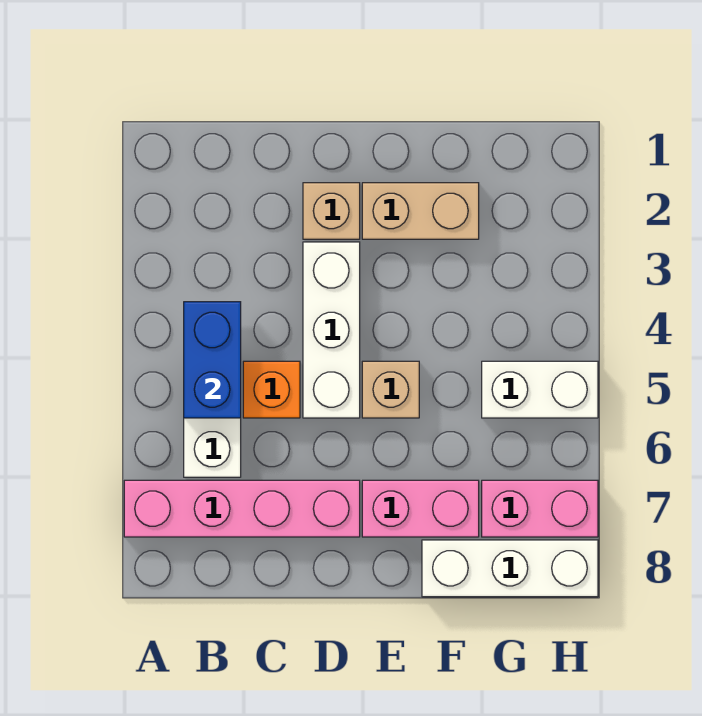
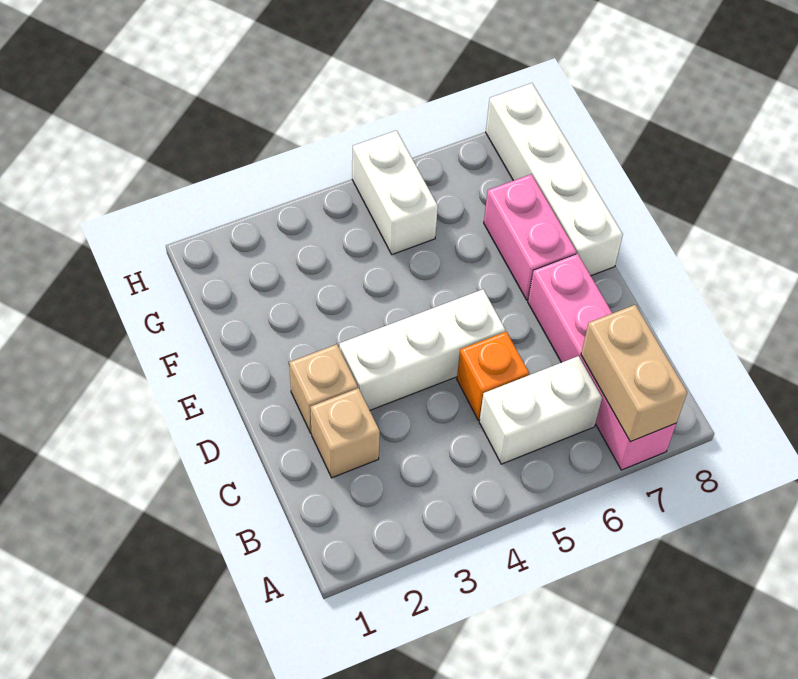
blue 1x2 brick [184,302,241,418] -> none
tan 1x2 brick [362,183,479,239] -> tan 1x2 brick moved to [581,305,687,442]
tan 1x1 brick [362,361,419,418] -> tan 1x1 brick moved to [311,388,380,478]
white 1x3 brick [422,540,598,597] -> white 1x4 brick [486,83,623,276]
pink 1x2 brick [482,480,598,537] -> none

